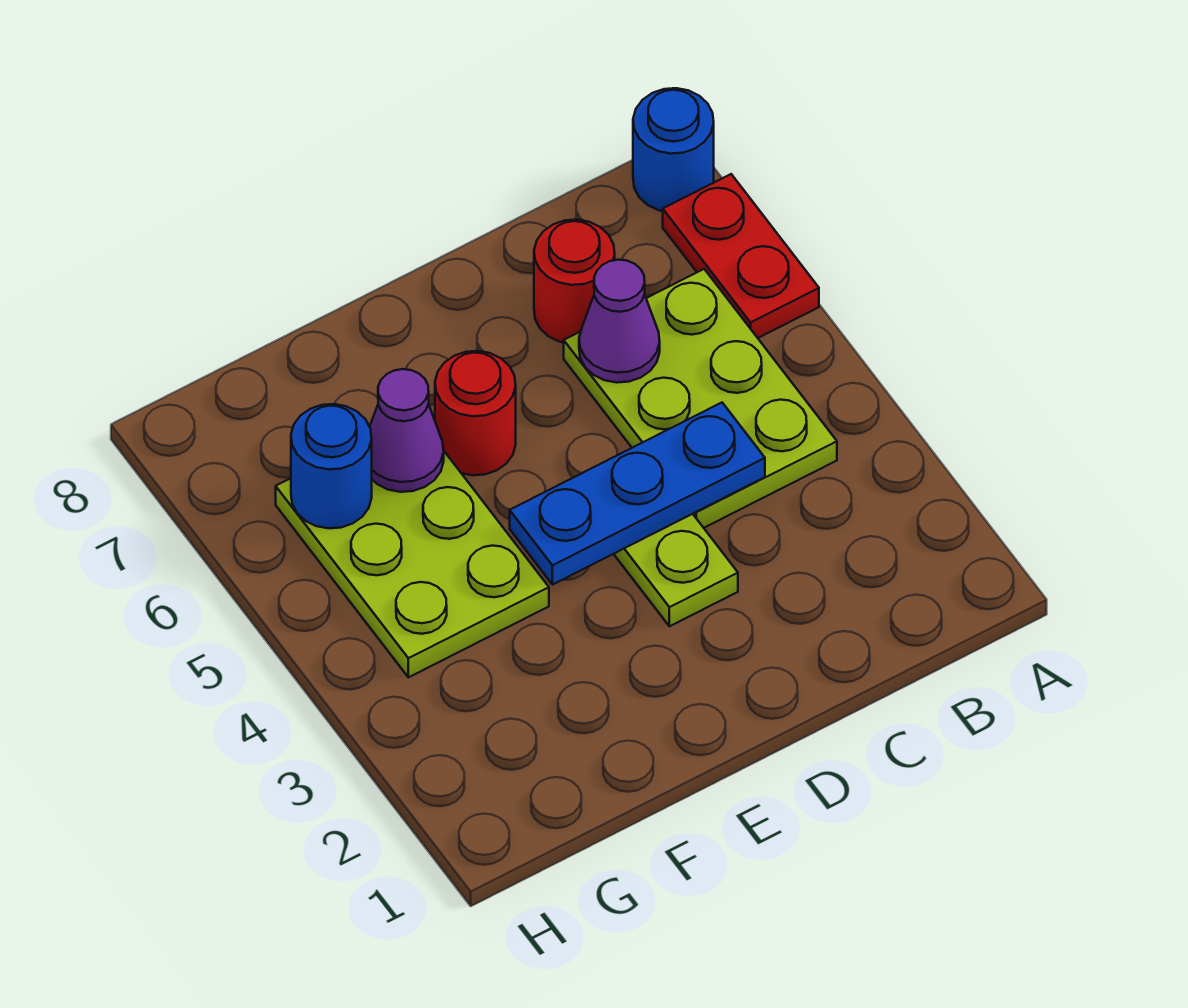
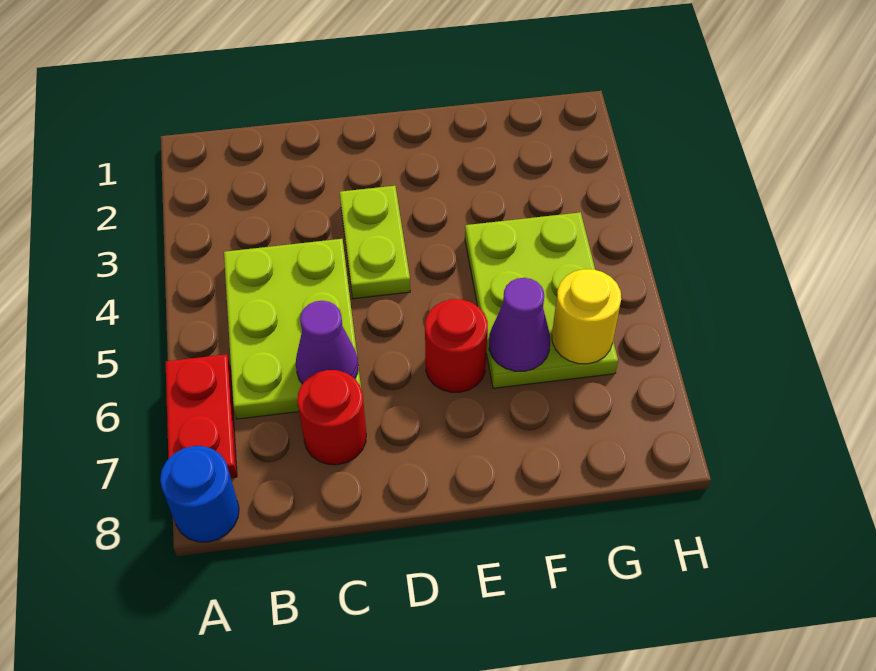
blue 1x3 plate [510,403,765,585] -> none
blue 1x1 round brick [291,404,372,528] -> yellow 1x1 round brick [552,269,621,364]

